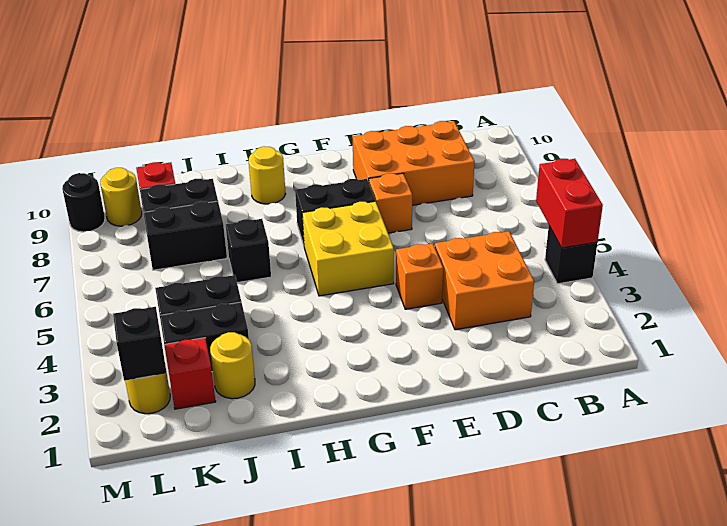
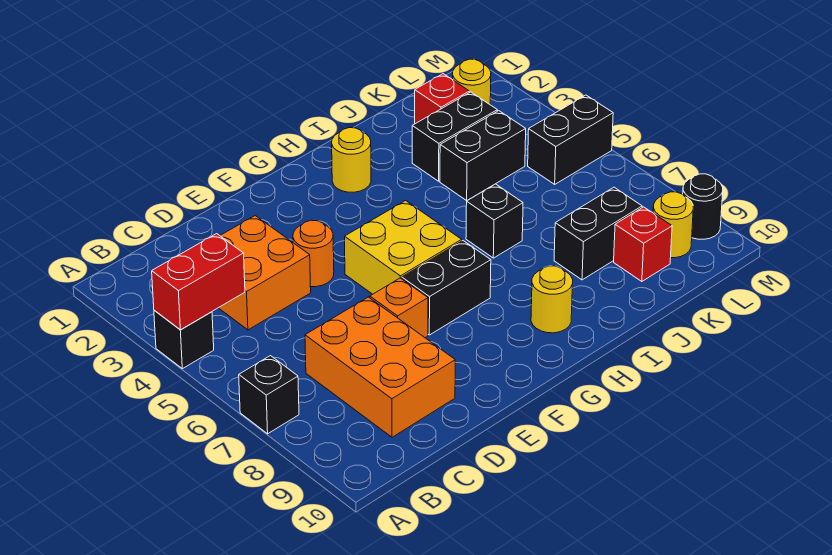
red 1x2 brick [536,159,603,248] -> red 1x2 brick turned to [152,234,245,330]
orange 2x3 brick [353,121,475,205] -> orange 2x3 brick turned to [305,297,455,437]
orange 1x1 brick [396,243,443,309] -> orange 1x1 round brick [293,220,334,287]
yellow 1x1 round brick [210,332,255,399] -> yellow 1x1 round brick moved to [332,128,371,192]
black 1x2 brick [143,201,227,270] -> black 1x2 brick moved to [528,95,613,184]
black 1x1 brick [113,307,167,381] -> black 1x1 brick moved to [239,356,299,434]

